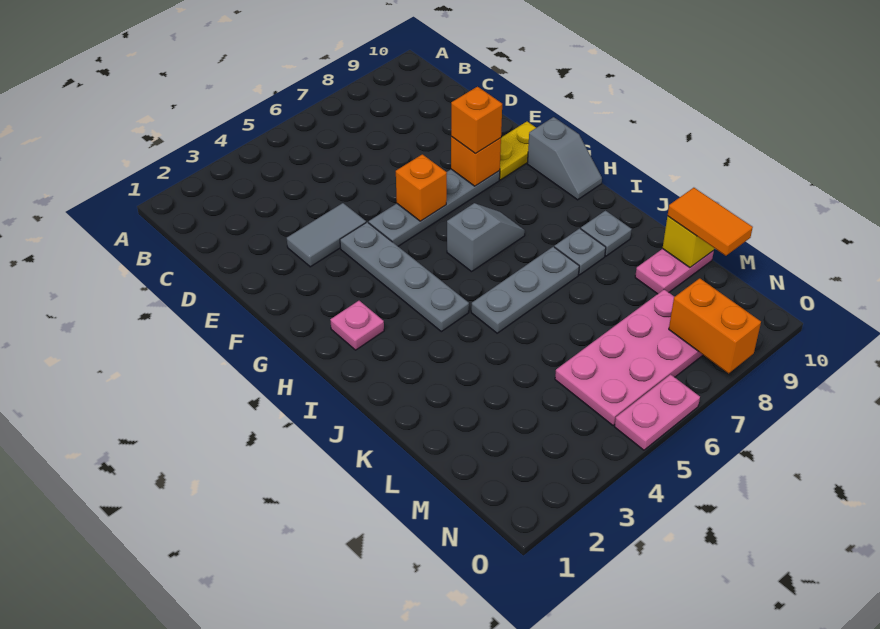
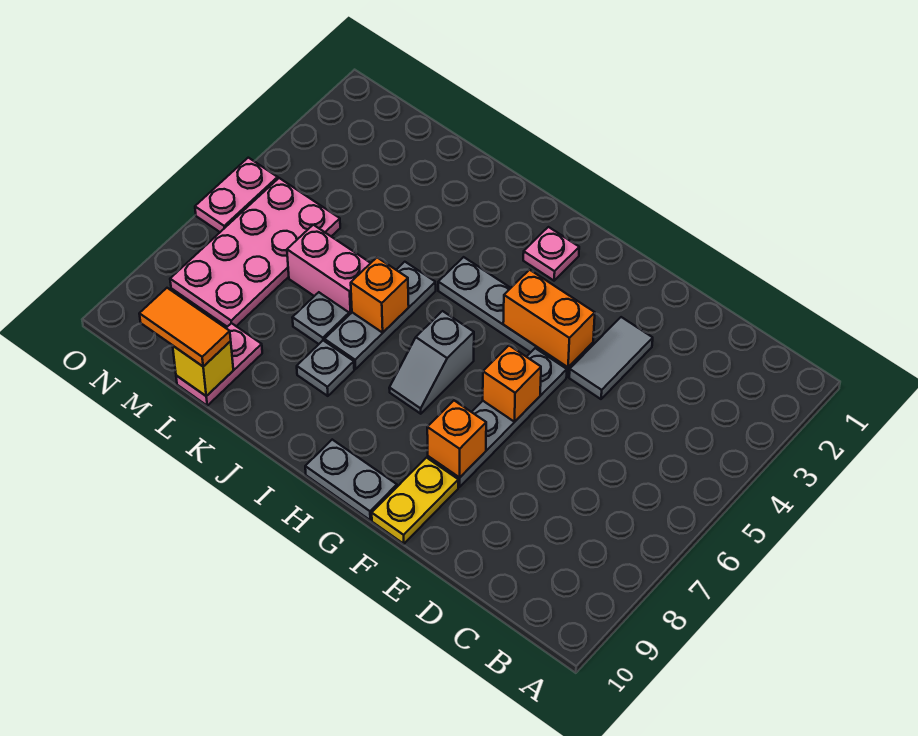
orange 1x1 brick [451,87,502,154] -> orange 1x1 brick moved to [351,257,409,333]
grey 1x2 slope [527,117,602,200] -> grey 1x2 plate [305,440,397,520]
grey 1x1 plate [581,211,632,256] -> grey 1x1 plate moved to [292,292,349,344]
none -> pink 1x2 brick [287,225,370,315]
orange 1x2 brick [669,278,761,373] -> orange 1x2 brick moved to [503,270,595,367]

